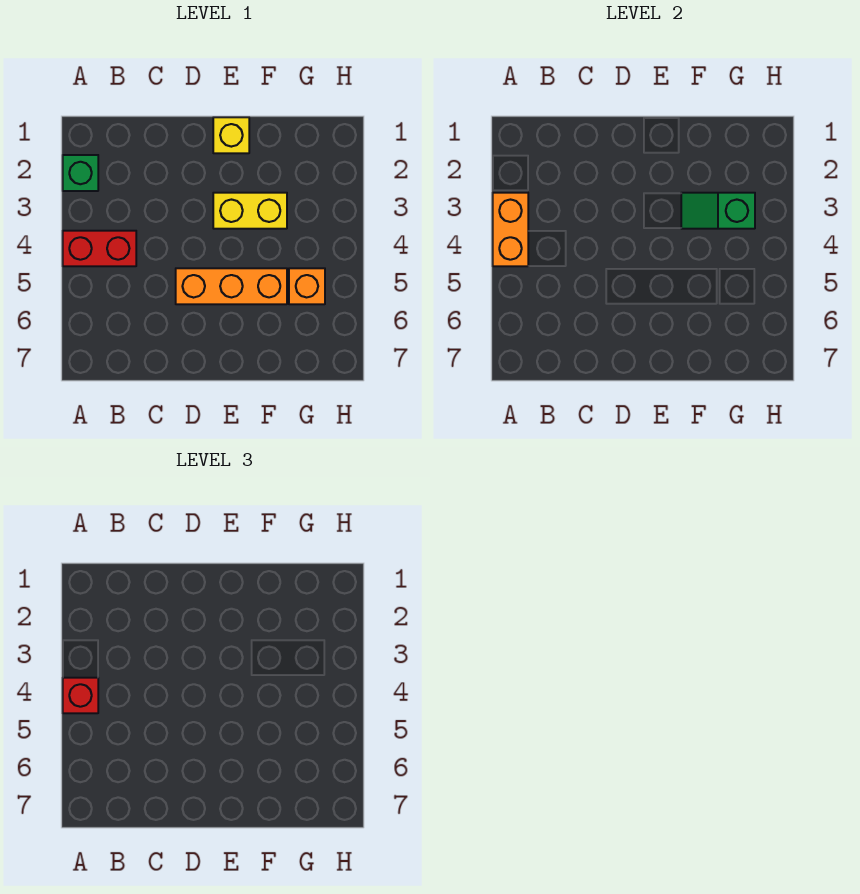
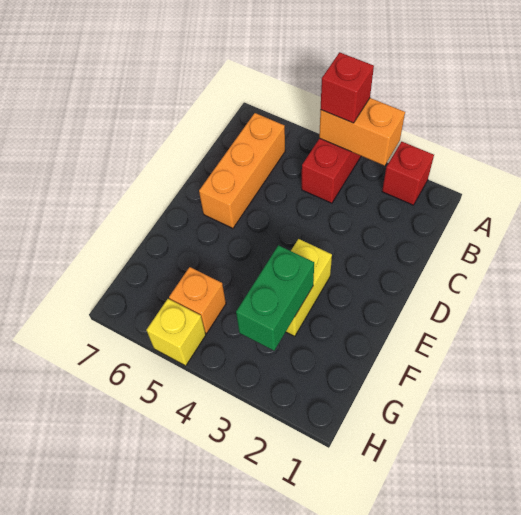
green 1x1 brick [63,155,98,191] -> red 1x1 brick [382,142,434,205]
orange 1x3 brick [176,268,287,304] -> orange 1x3 brick moved to [199,113,285,228]
yellow 1x1 brick [213,117,249,153] -> yellow 1x1 brick moved to [146,299,206,366]
green 1x2 slope [681,193,755,229] -> green 1x2 brick [236,245,314,351]

